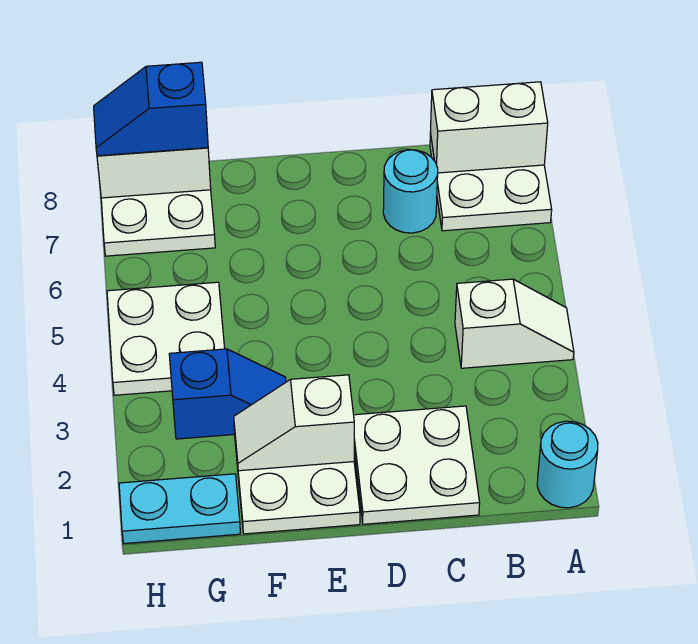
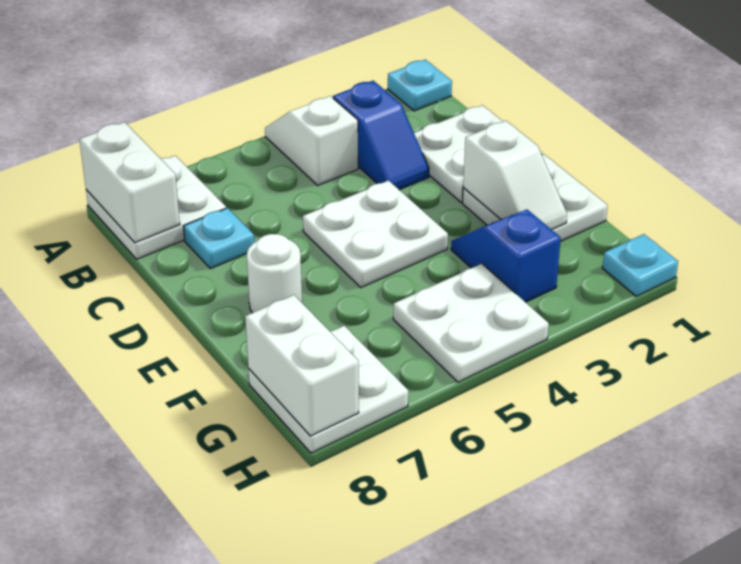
cyan 1x1 round brick [537,421,598,508] -> cyan 1x1 plate [388,60,452,111]
cyan 1x1 round brick [383,150,438,233] -> cyan 1x1 plate [183,208,254,269]
none -> white 2x2 plate [303,180,448,287]
none -> white 1x1 round brick [247,234,302,313]
cyan 1x2 plate [119,474,240,544] -> cyan 1x1 plate [603,234,678,296]
blue 1x2 slope [94,62,208,156] -> blue 1x2 slope moved to [333,81,429,190]

